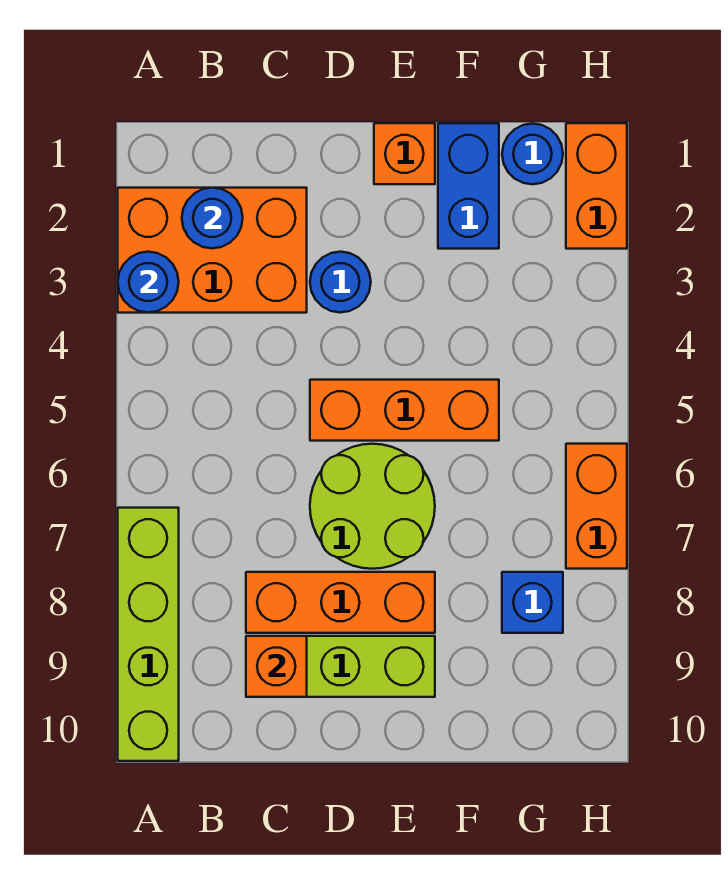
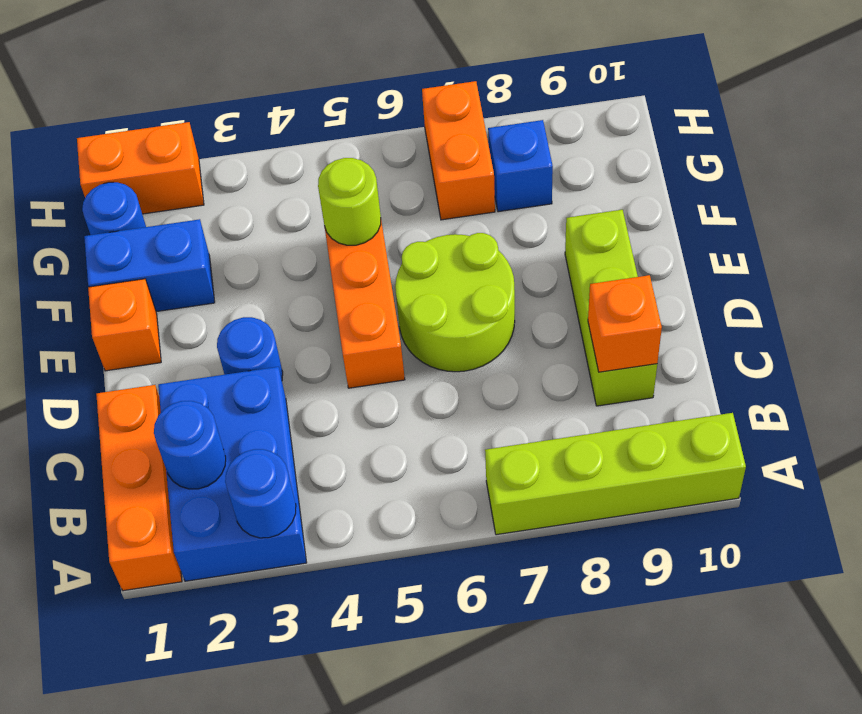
orange 2x3 brick [118,188,307,313] -> blue 2x3 brick [158,367,307,581]
orange 1x3 brick [246,572,435,633] -> orange 1x3 brick moved to [96,385,182,591]
none -> lime 1x1 round brick [318,158,381,245]
orange 1x2 brick [566,444,627,569] -> orange 1x2 brick turned to [422,81,495,220]

